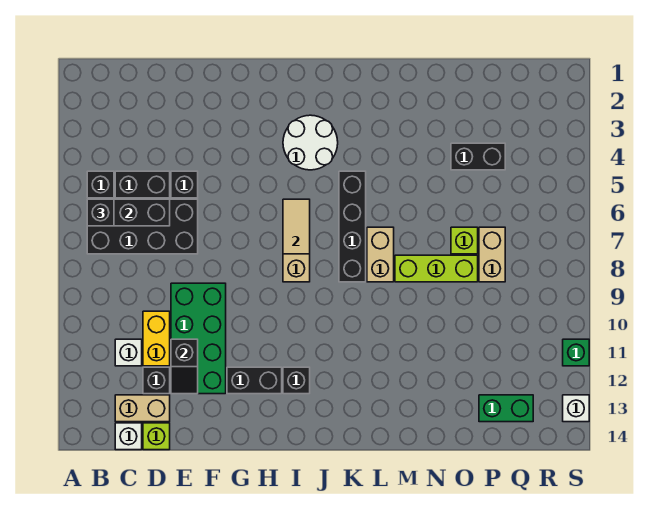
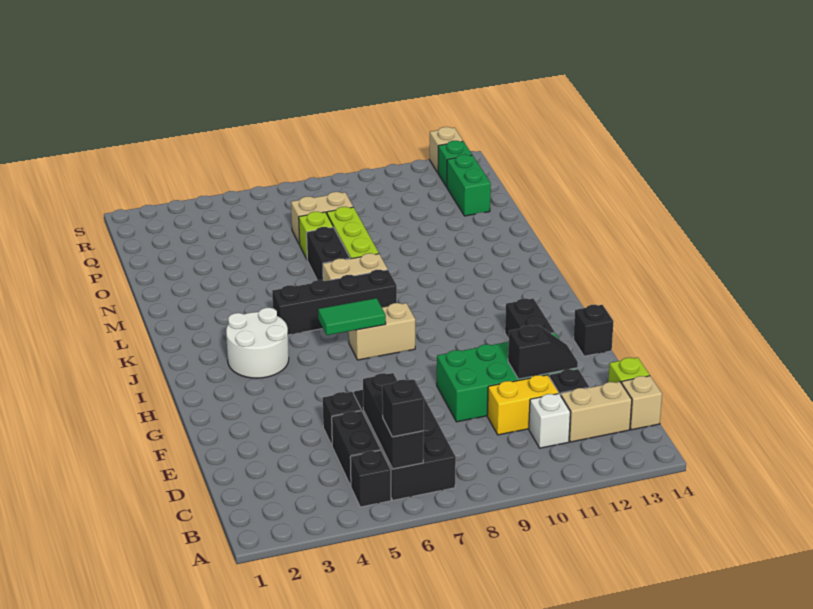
tan 1x2 brick [115,395,170,422] -> tan 1x2 brick turned to [561,382,632,442]
white 1x1 brick [115,423,142,450] -> tan 1x1 brick [621,376,662,430]
tan 1x2 tile [283,199,310,254] -> green 1x2 tile [318,298,386,335]
black 1x1 brick [283,367,310,394] -> black 1x1 brick moved to [573,305,614,356]
black 1x2 brick [451,143,505,170] -> black 1x2 brick moved to [307,227,350,280]
green 1x1 brick [563,339,589,366] -> green 1x1 brick moved to [438,141,472,187]
white 1x1 brick [563,395,589,422] -> tan 1x1 brick [429,127,463,172]

